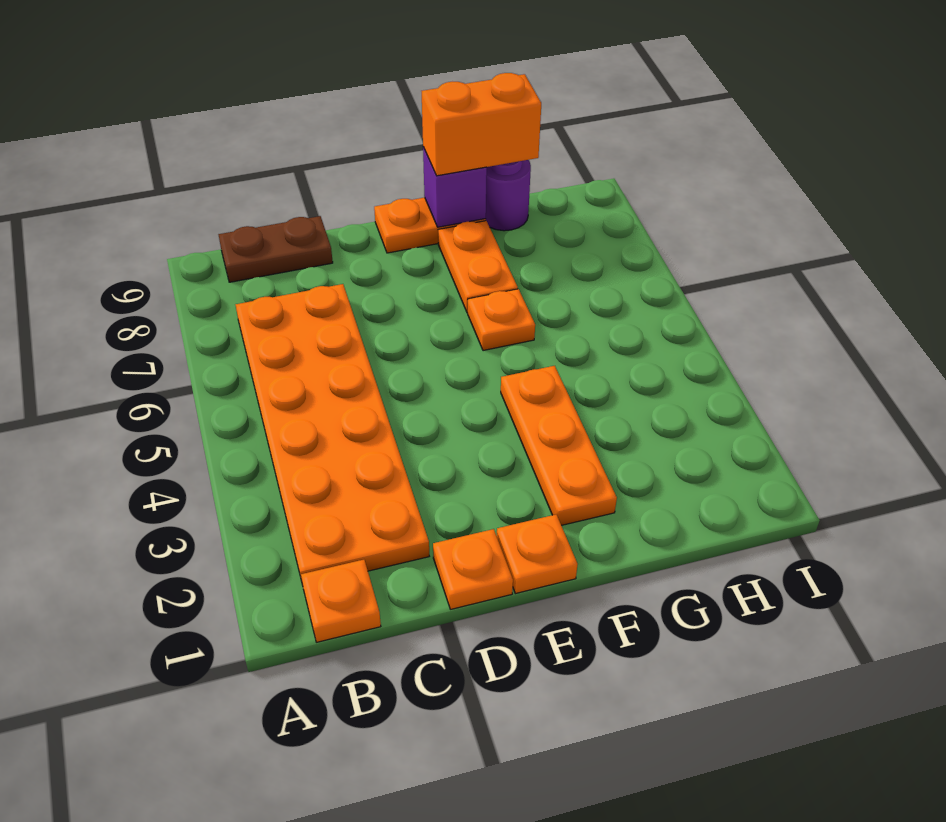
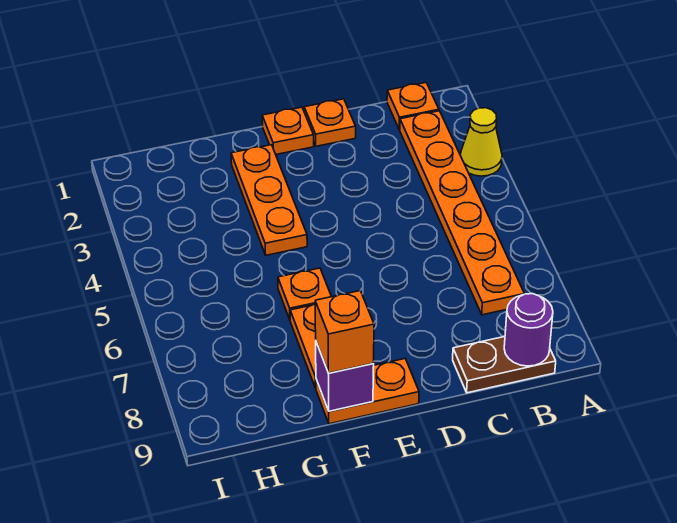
none -> yellow 1x1 cone [460,108,502,176]
orange 2x6 plate [236,284,429,585] -> orange 1x6 plate [400,111,524,315]
orange 1x2 brick [422,73,541,176] -> orange 1x1 brick [315,291,374,373]
purple 1x1 round brick [486,160,531,231] -> purple 1x1 round brick moved to [504,294,553,366]

